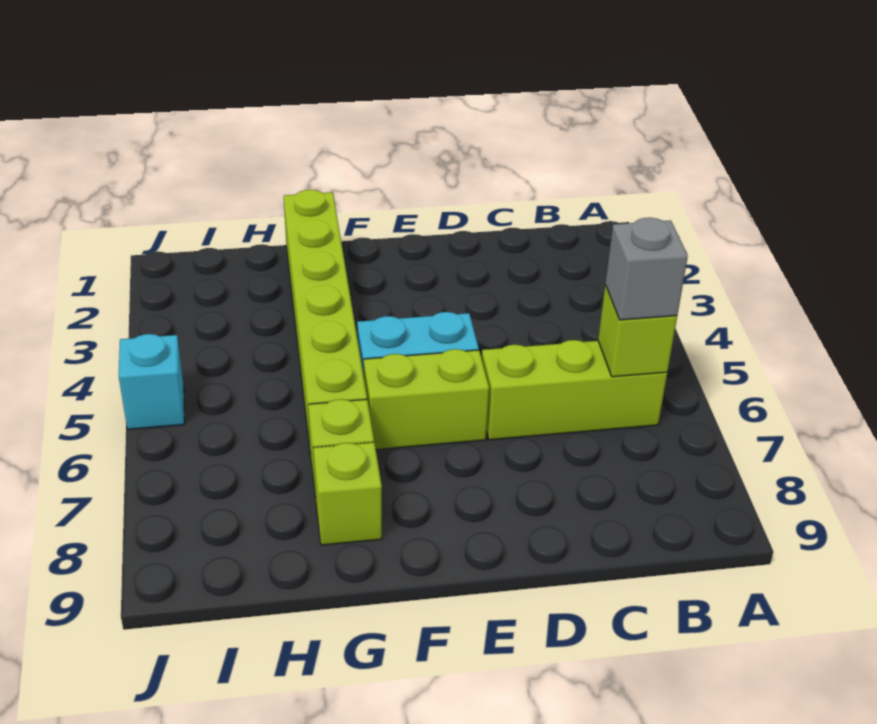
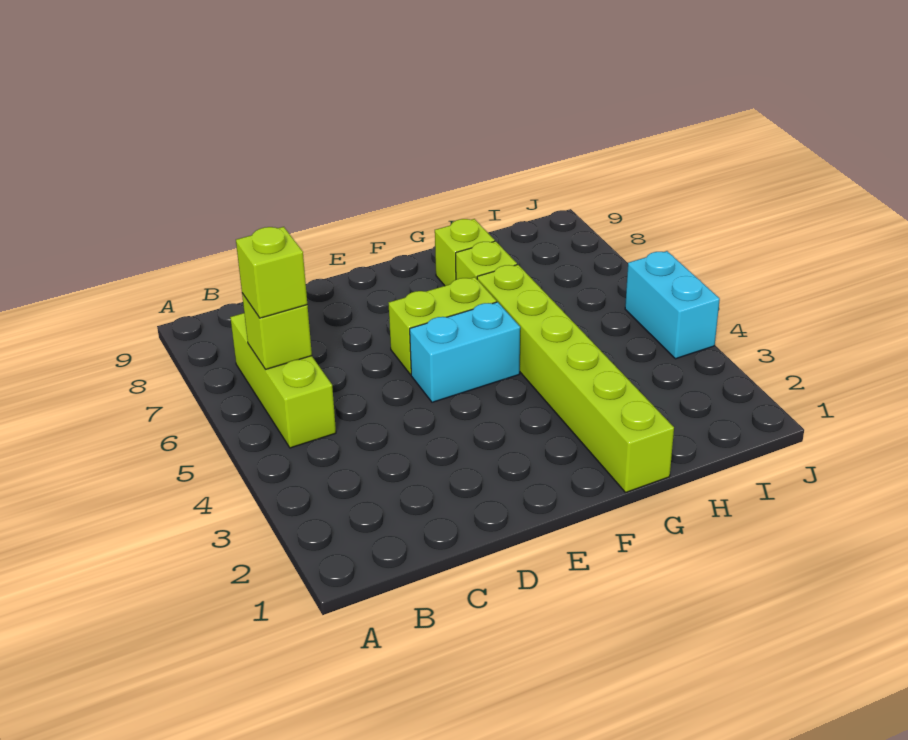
lime 1x3 brick [482,340,667,440] -> lime 1x3 brick turned to [230,313,336,448]
grey 1x1 brick [605,218,688,320] -> lime 1x1 brick [236,227,307,318]
cyan 1x1 brick [119,334,185,429] -> cyan 1x2 brick [625,251,720,359]

